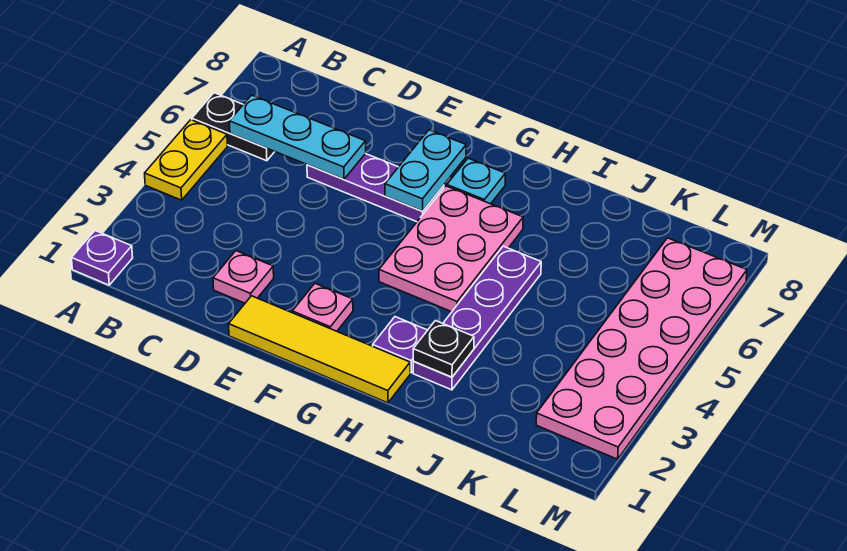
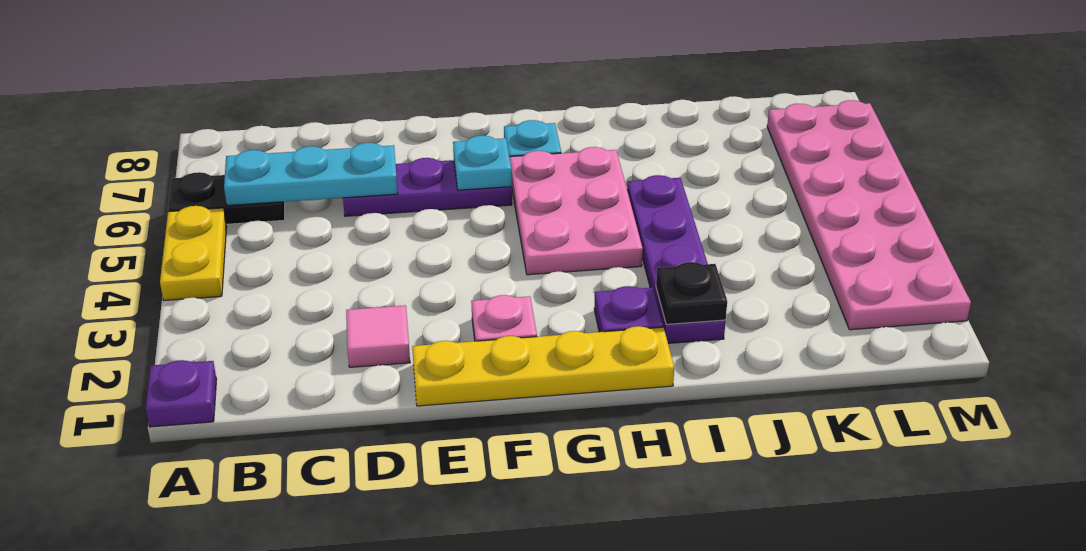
pink 1x1 plate [213,251,274,303] -> pink 1x1 tile [346,305,410,367]
yellow 1x4 tile [229,296,410,403] -> yellow 1x4 plate [412,326,674,406]
cyan 1x2 plate [385,130,466,211] -> cyan 1x1 plate [453,135,512,190]

